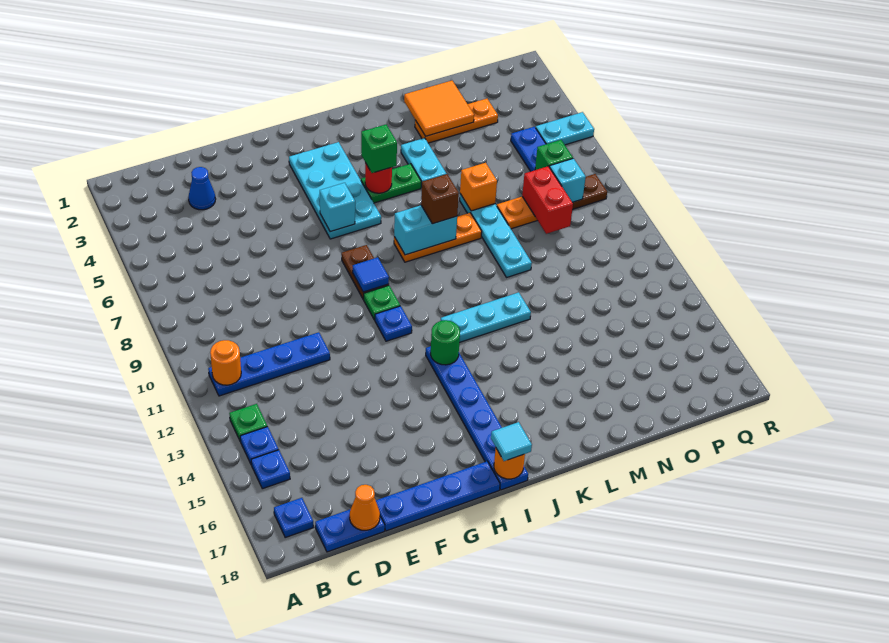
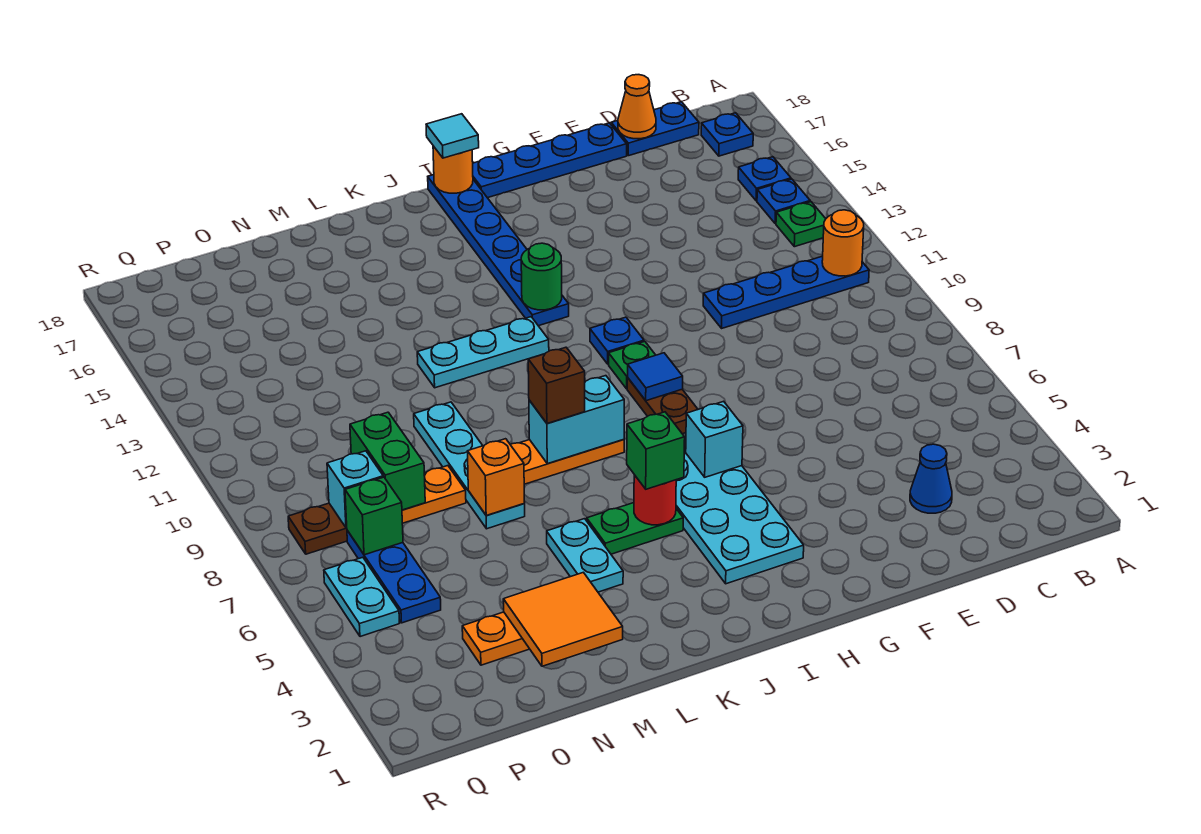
red 1x2 brick [522,166,573,234] -> green 1x2 brick [350,412,425,510]
cyan 1x2 plate [536,112,594,145] -> cyan 1x2 plate turned to [324,557,399,637]

